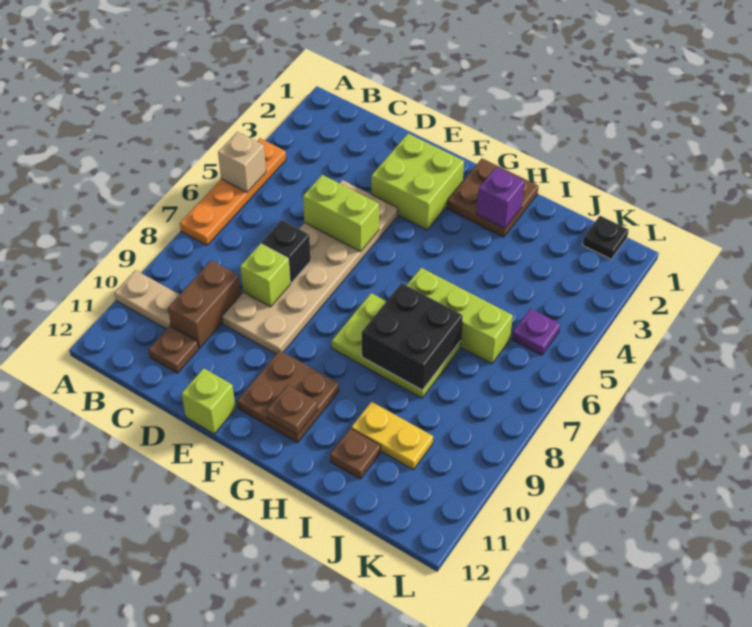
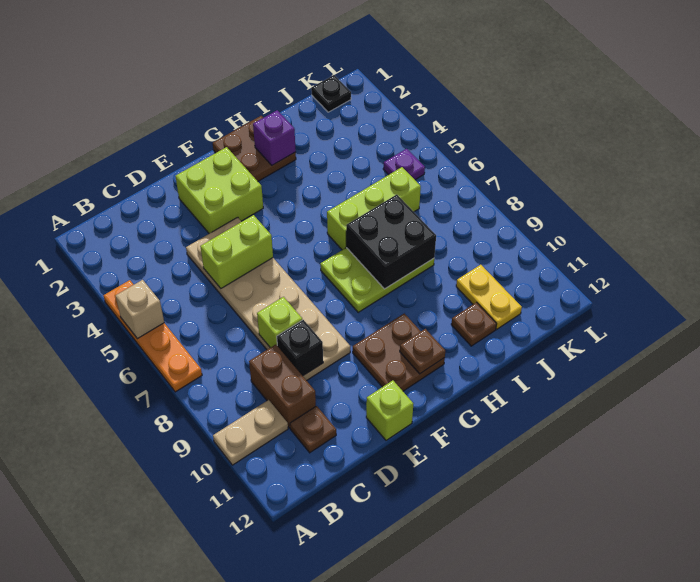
black 1x1 brick [262,220,311,283] -> black 1x1 brick moved to [277,320,323,376]
yellow 1x2 plate [351,402,433,469] -> yellow 1x2 plate turned to [456,265,522,329]

